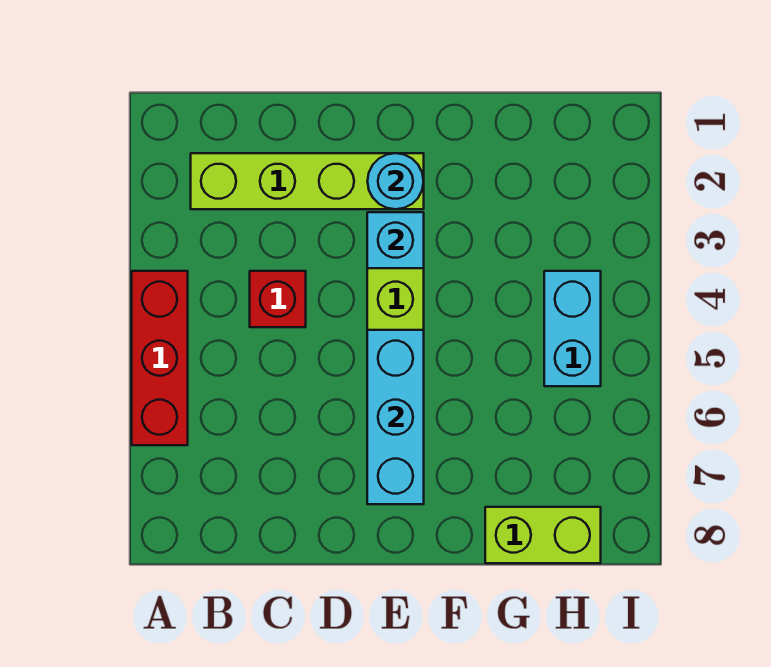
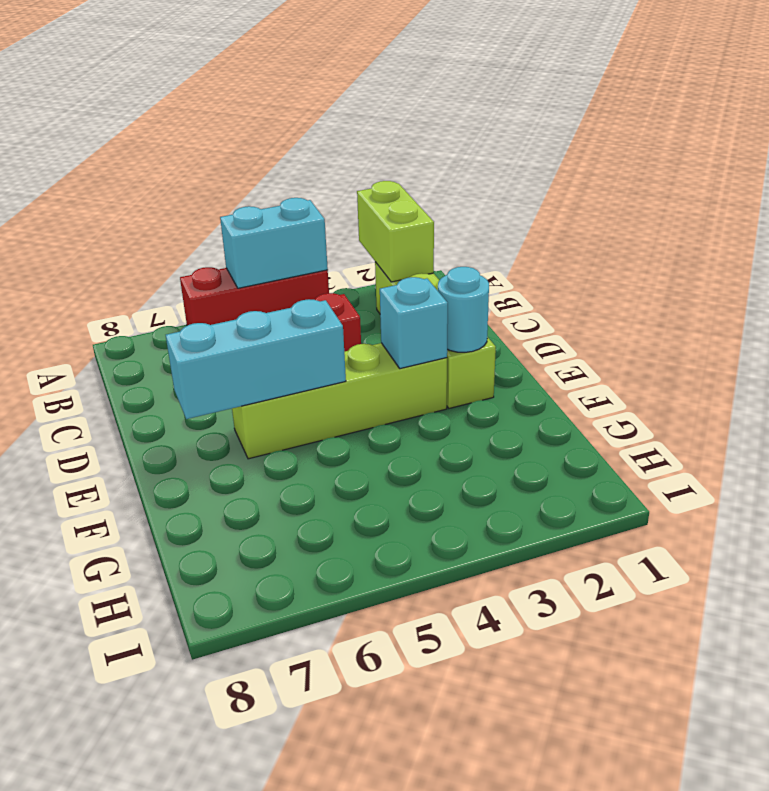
lime 1x2 brick [485,507,601,563] -> lime 1x2 brick moved to [357,181,434,282]
cyan 1x2 brick [544,271,601,386] -> cyan 1x2 brick moved to [220,198,328,288]

